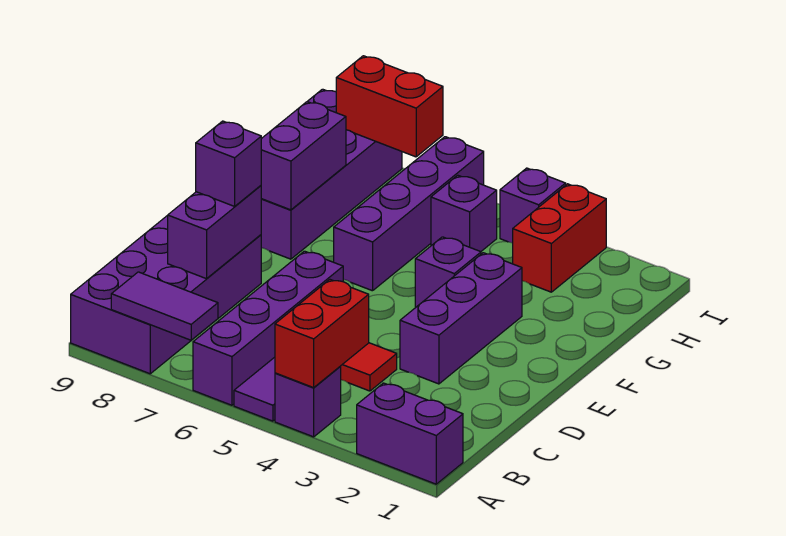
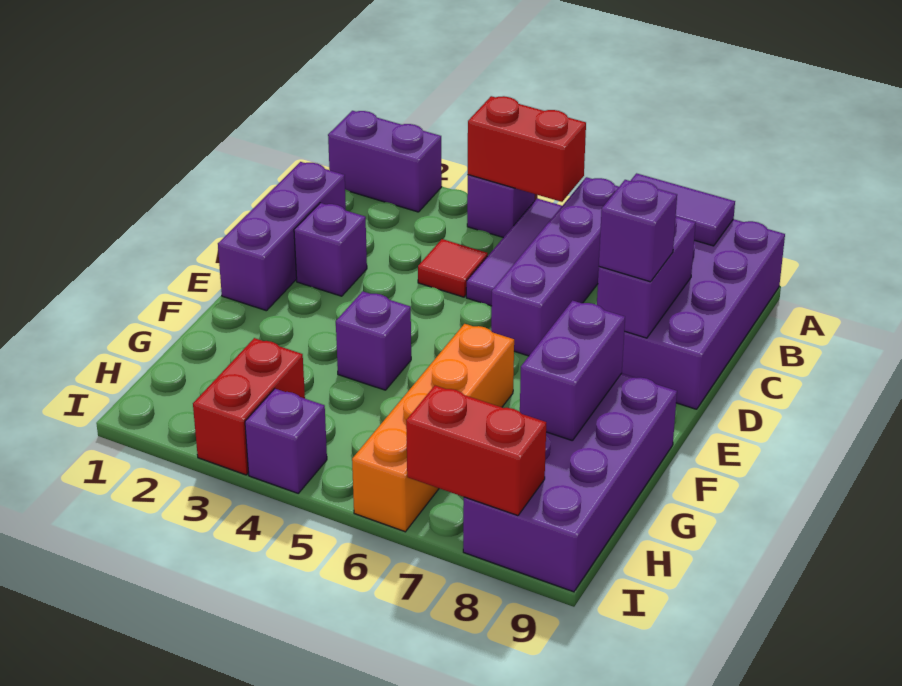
red 1x2 brick [275,279,369,388] -> red 1x2 brick turned to [468,96,586,202]
purple 1x3 brick [400,253,522,384] -> purple 1x3 brick moved to [218,162,346,311]
purple 1x4 brick [334,137,484,291] -> orange 1x4 brick [352,324,514,532]
purple 1x1 brick [431,175,497,252] -> purple 1x1 brick moved to [294,203,367,296]

